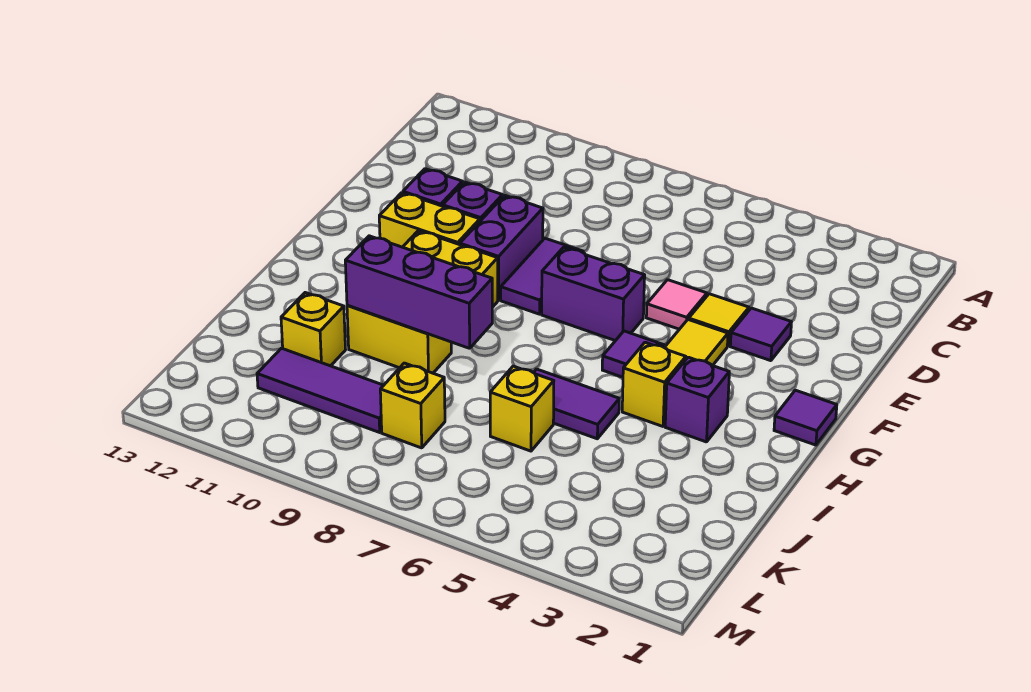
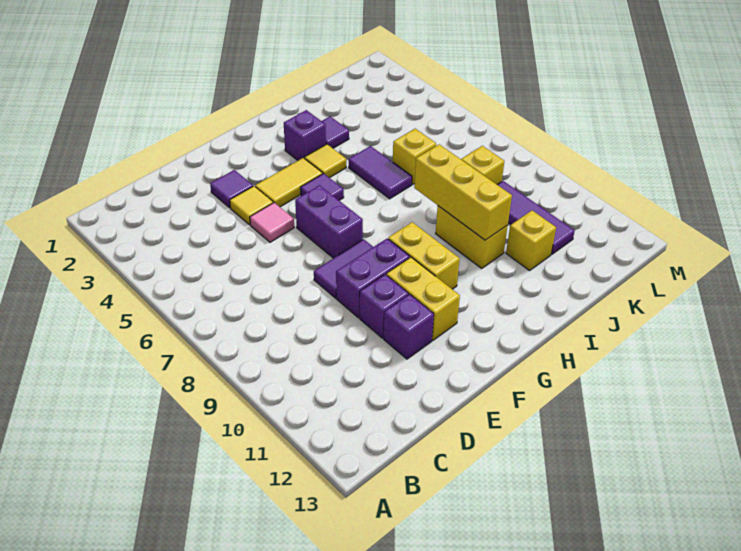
purple 1x1 tile [774,390,837,445] -> purple 1x1 tile moved to [322,117,349,148]
yellow 1x1 brick [622,342,686,426] -> yellow 1x1 tile [304,144,346,178]
purple 1x3 brick [345,236,492,348] -> yellow 1x3 brick [414,144,512,240]

